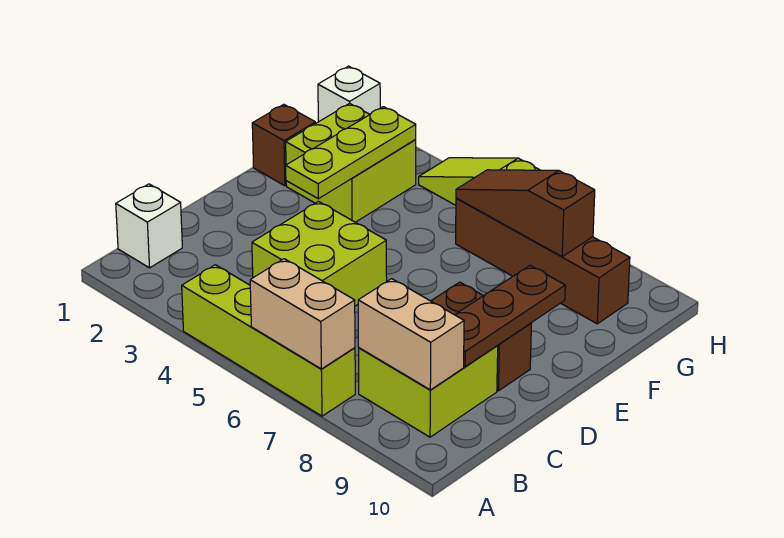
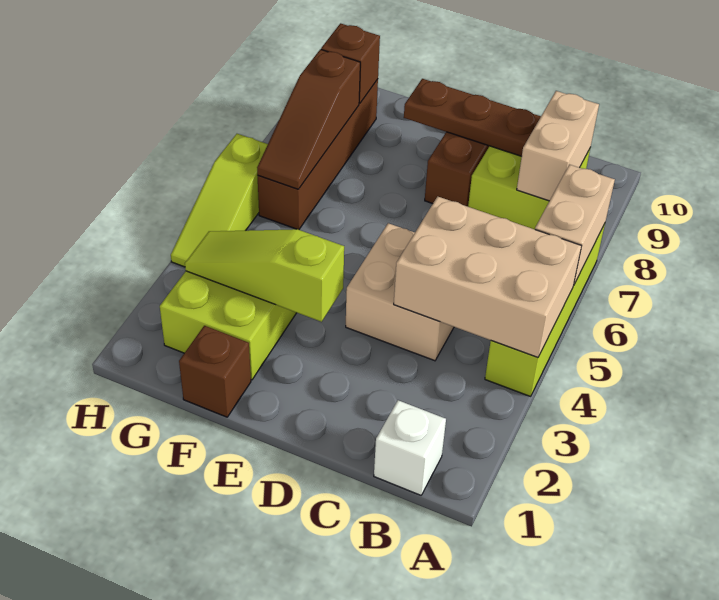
none -> tan 2x3 brick [394,196,581,358]
lime 2x2 brick [252,201,387,306] -> tan 2x2 brick [346,223,454,361]
lime 1x3 plate [286,107,416,199] -> lime 1x3 slope [185,229,344,322]
none -> brown 1x1 brick [321,23,380,103]
white 1x1 brick [318,66,380,122] -> none

